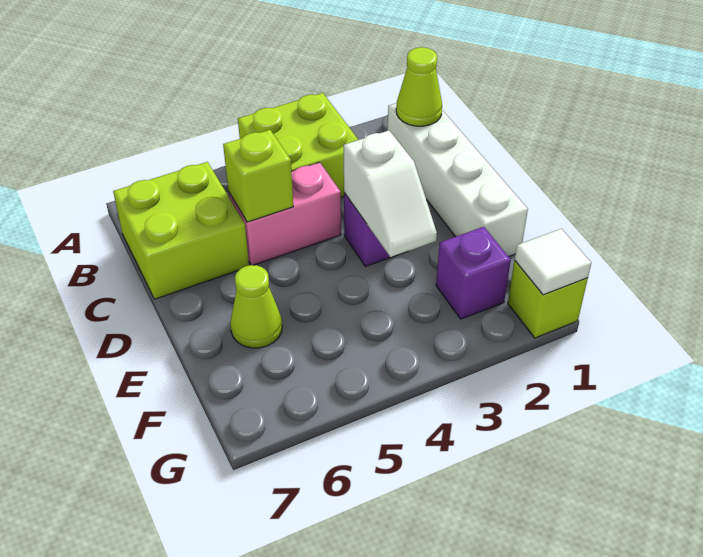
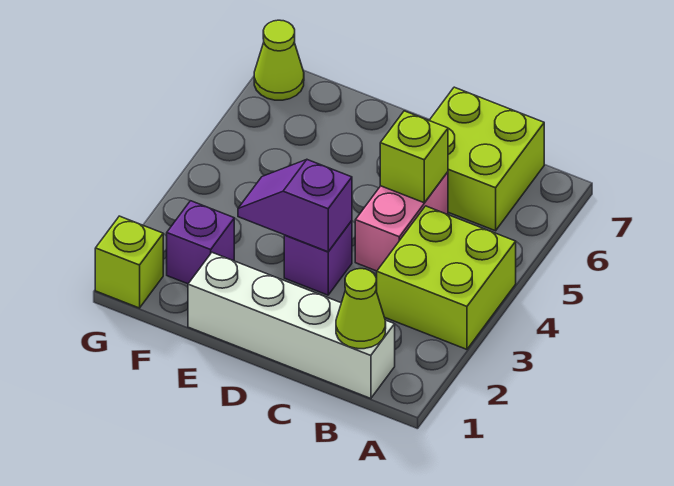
white 1x2 slope [344,130,437,257] -> purple 1x2 slope [238,160,352,252]
lime 1x1 cone [230,265,282,348] -> lime 1x1 cone moved to [254,20,304,100]
white 1x1 tile [515,229,591,295] -> none

